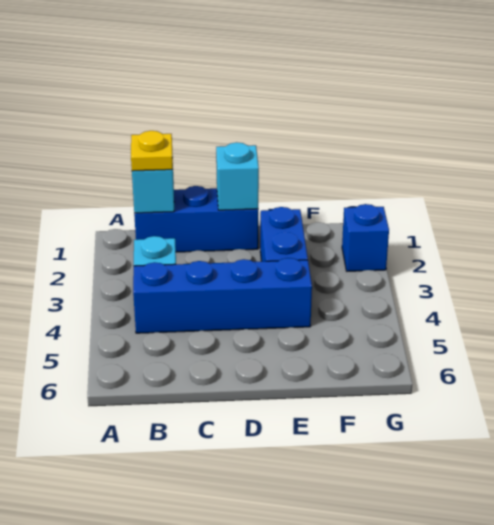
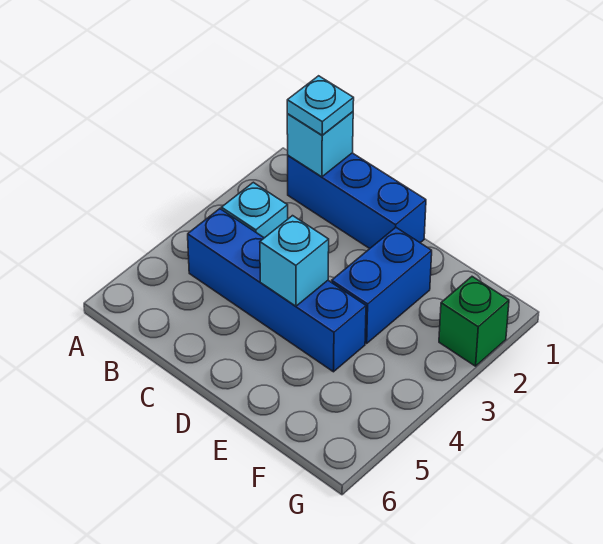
yellow 1x1 plate [131,131,173,171] -> cyan 1x1 plate [287,76,354,135]
cyan 1x1 brick [216,142,259,210] -> cyan 1x1 brick moved to [260,216,329,306]
blue 1x1 brick [342,204,389,271] -> green 1x1 brick [439,277,509,366]

